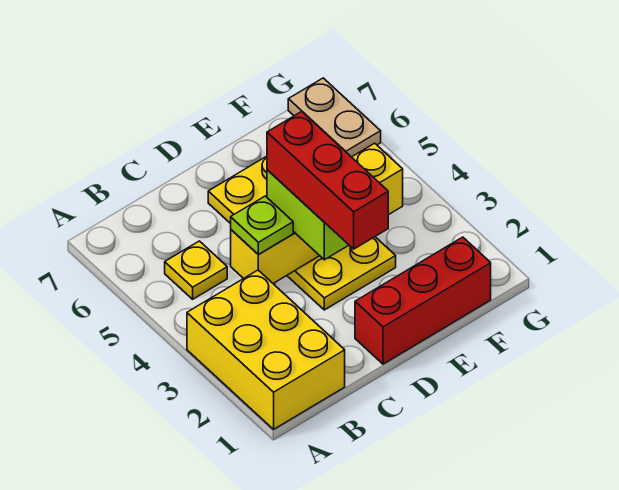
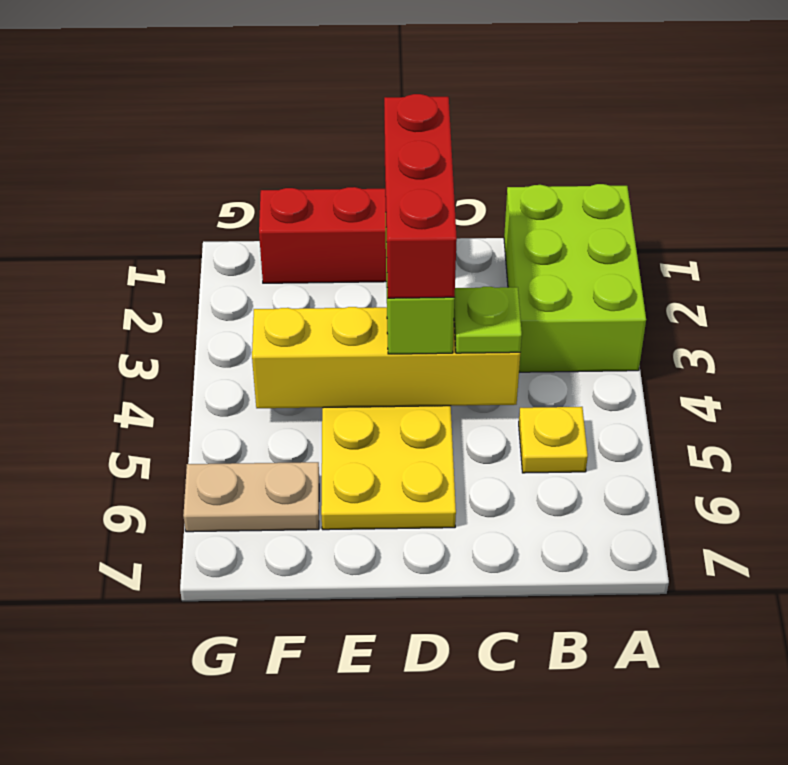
yellow 2x3 brick [187,270,345,429] -> lime 2x3 brick [504,184,646,372]
tan 1x2 plate [288,78,381,157] -> tan 1x2 plate turned to [183,462,319,532]

